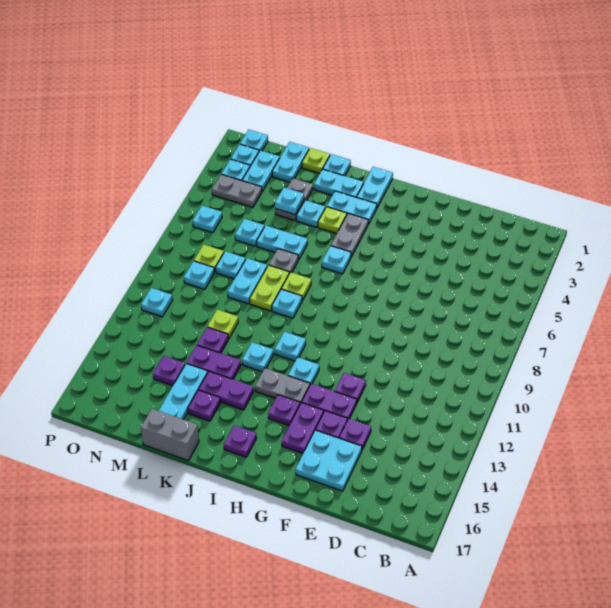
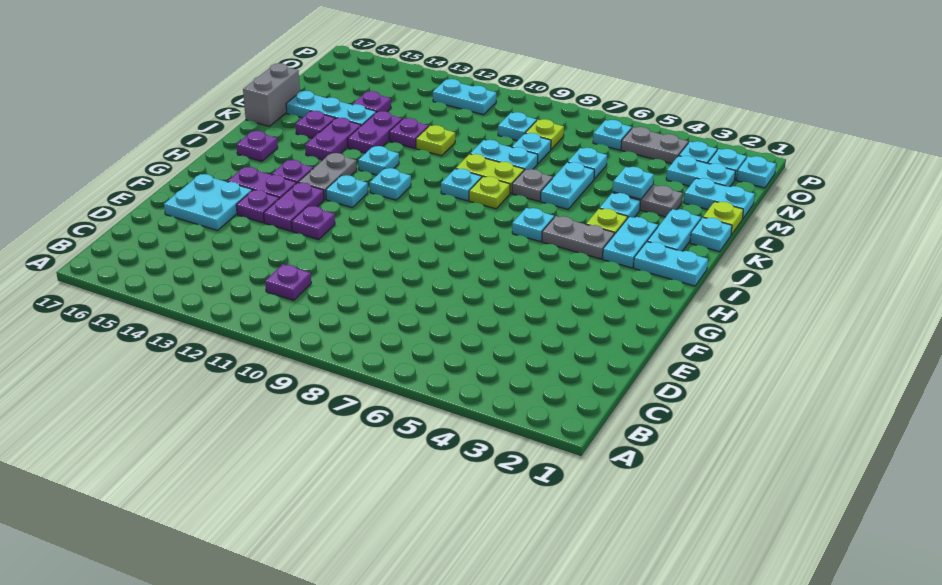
purple 1x1 plate [339,419,371,450] -> purple 1x1 plate moved to [265,264,311,301]
grey 1x2 plate [212,174,262,207] -> grey 1x2 plate turned to [621,127,688,164]
cyan 1x1 plate [141,288,172,317] -> cyan 1x2 plate [433,79,496,115]

